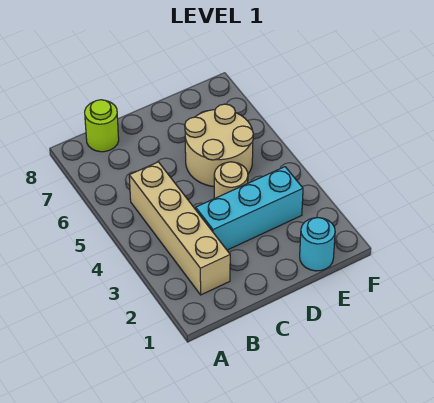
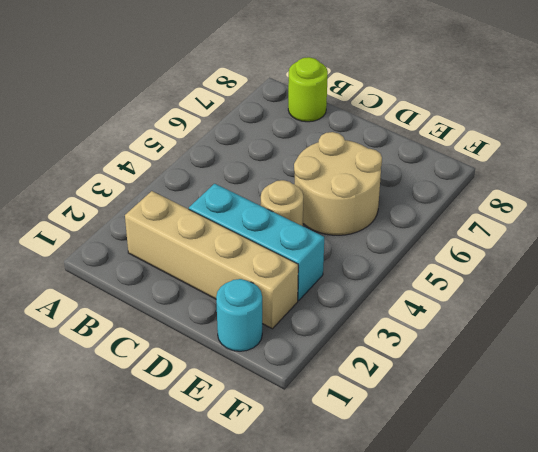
tan 1x4 brick [129,162,230,295] -> tan 1x4 brick turned to [125,191,298,329]

